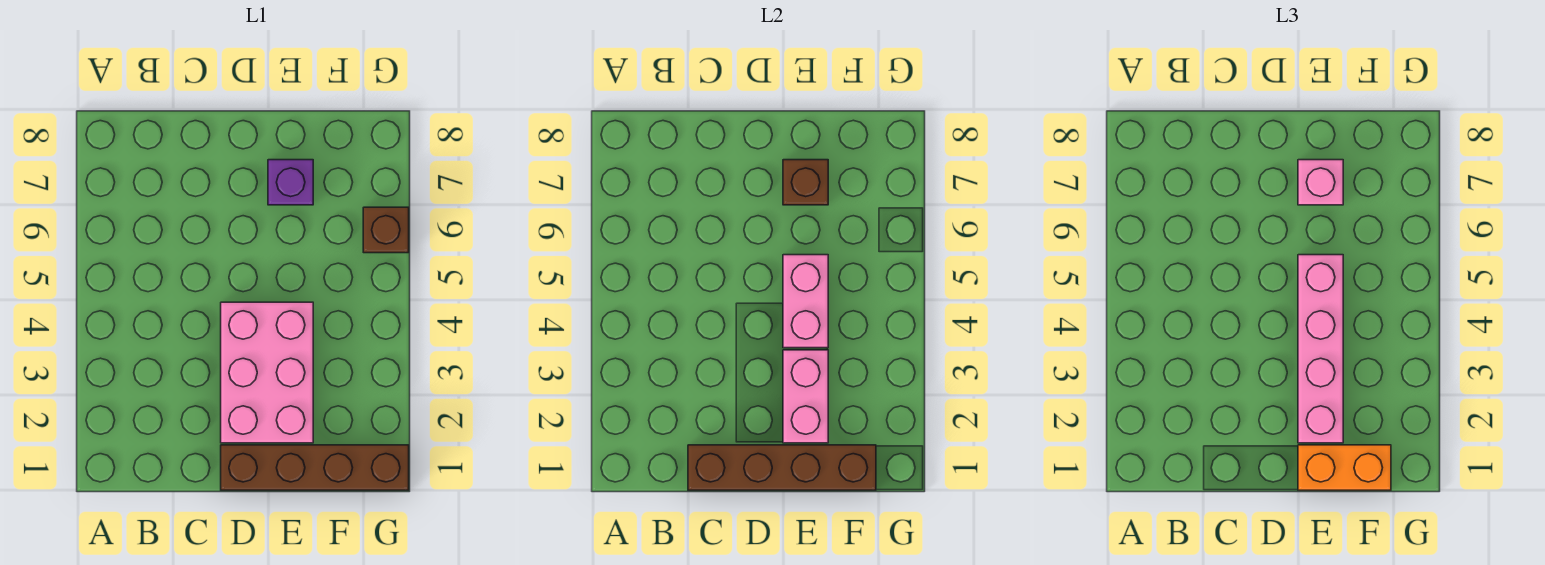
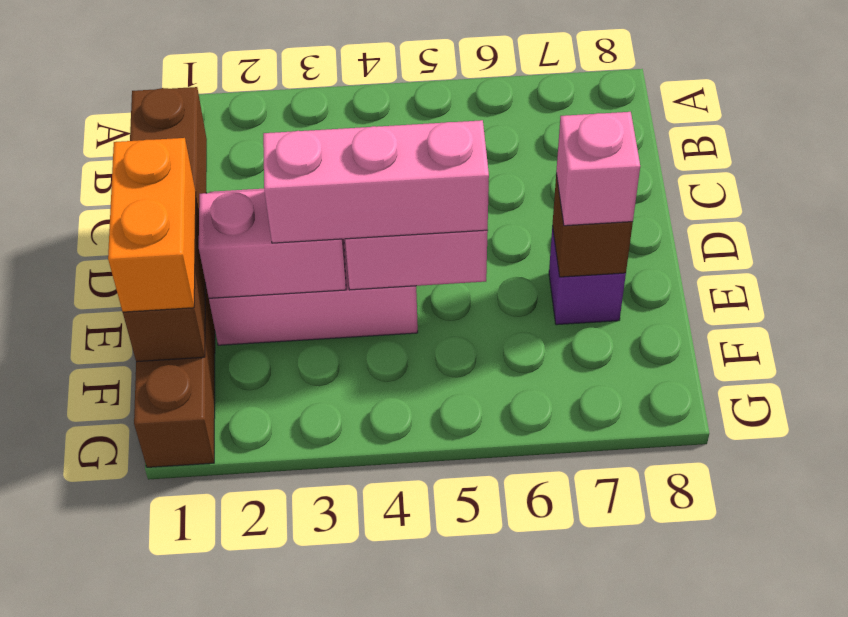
pink 1x4 brick [1298,255,1343,443] -> pink 1x3 brick [263,120,489,243]
brown 1x1 brick [363,207,409,253] -> none

